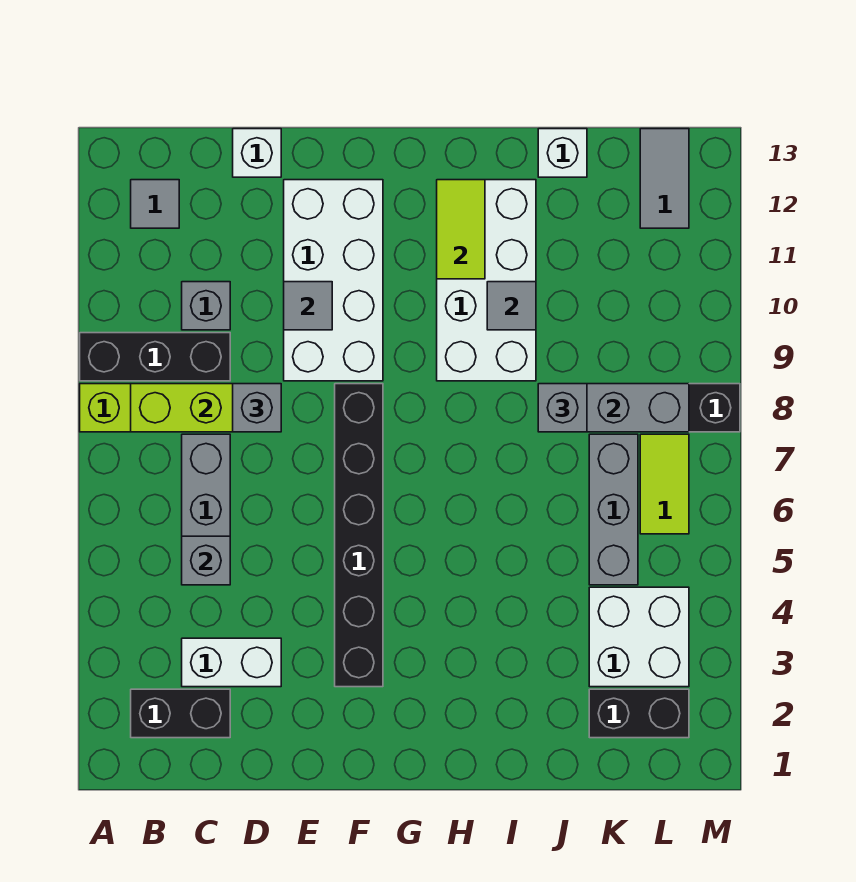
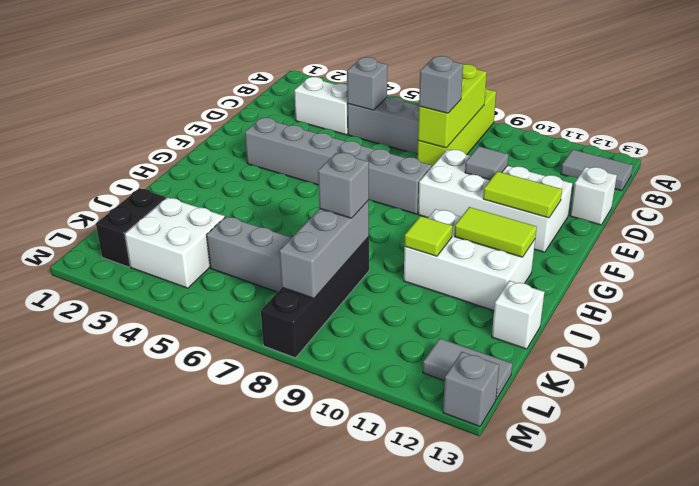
black 1x3 brick [80,333,230,381] -> none
black 1x2 brick [131,689,230,738] -> none
grey 1x1 tile [131,180,179,228] -> grey 1x2 tile [561,150,633,191]
white 1x2 brick [182,638,281,687] -> white 1x2 brick turned to [294,77,348,135]
grey 1x1 brick [182,282,230,330] -> grey 1x1 brick moved to [443,352,499,427]
black 1x6 brick [335,384,383,687] -> grey 1x6 brick [245,118,432,214]
white 2x4 brick [437,180,536,381] -> white 2x3 brick [404,209,535,311]
grey 1x1 tile [487,282,536,330] -> lime 1x1 tile [405,216,453,256]
lime 1x2 tile [640,434,689,534] -> lime 1x2 tile moved to [483,171,562,218]

